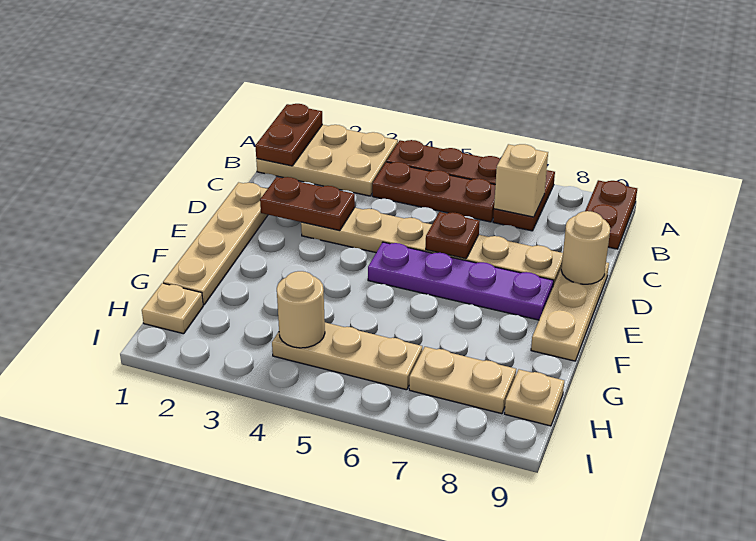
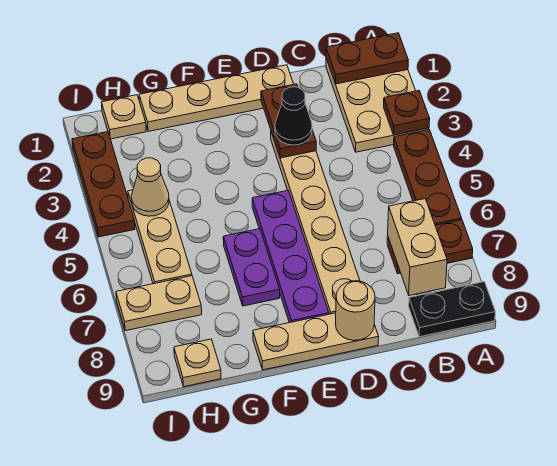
brown 1x2 plate [585,180,637,249] -> black 1x2 plate [409,282,495,337]
brown 1x3 plate [372,162,495,222] -> brown 1x3 plate moved to [72,132,135,237]
tan 1x1 brick [494,144,548,217] -> tan 1x2 brick [388,199,447,296]
none -> black 1x1 cone [275,87,312,145]
brown 1x1 plate [426,212,480,259] -> brown 1x1 plate moved to [384,91,430,135]
none -> purple 1x2 plate [223,229,280,306]
tan 1x1 round brick [277,271,325,348] -> tan 1x1 cone [131,158,169,216]
tan 1x2 plate [409,347,516,414] -> tan 1x2 plate turned to [116,276,202,331]

